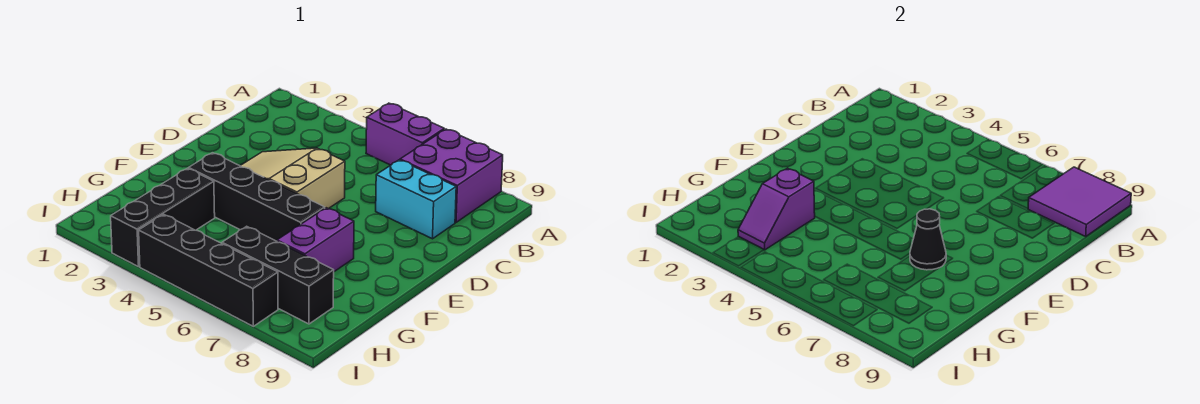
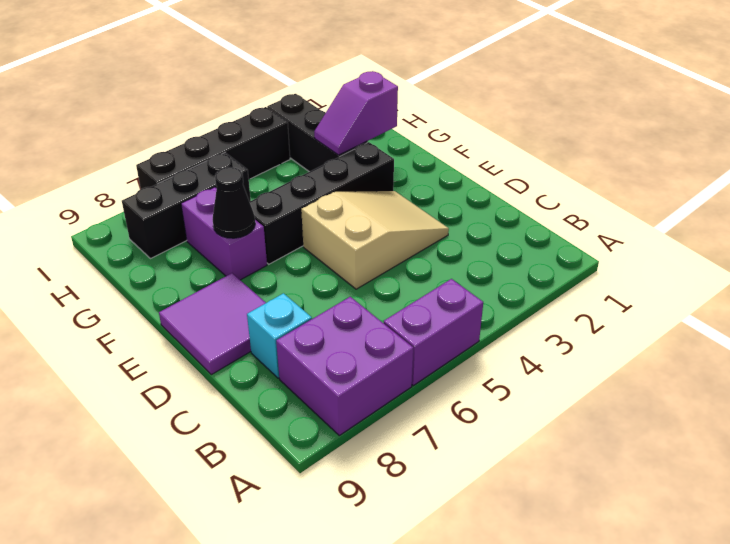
purple 2x2 tile [1028,167,1131,236] -> purple 2x2 tile moved to [159,273,266,375]
cyan 1x2 brick [376,160,456,239] -> cyan 1x1 brick [247,293,312,378]
purple 1x2 slope [738,168,815,250] -> purple 1x2 slope turned to [314,71,398,155]

